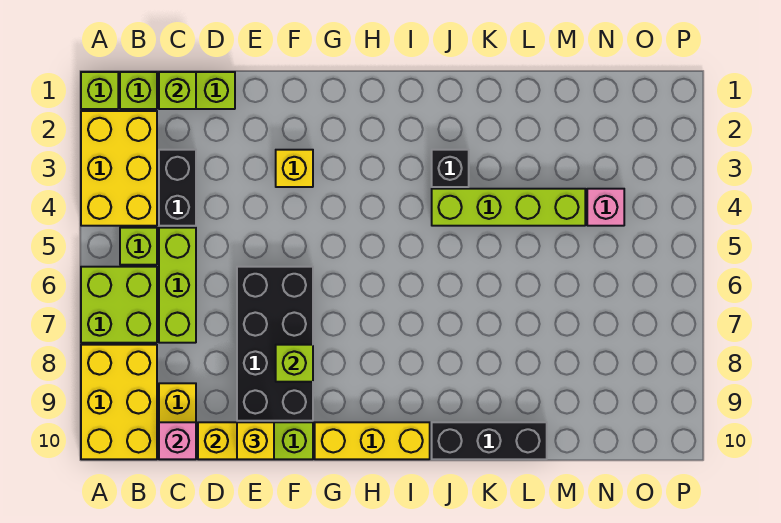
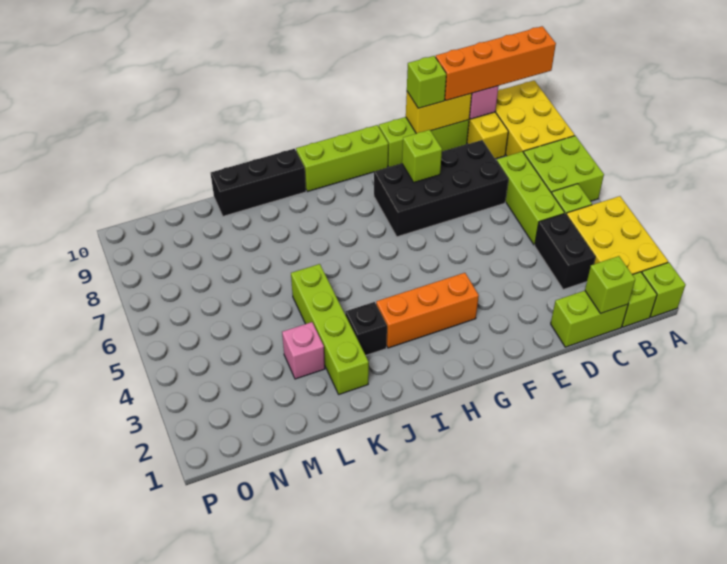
none -> orange 1x4 brick [436,26,556,101]
black 2x4 brick [237,267,313,421] -> black 2x4 brick turned to [374,140,508,237]
yellow 1x1 brick [237,422,274,459] -> lime 1x1 brick [407,56,446,108]
yellow 1x1 brick [276,150,313,187] -> none
none -> orange 1x3 brick [376,273,479,348]
yellow 1x3 brick [315,422,430,459] -> lime 1x3 brick [296,125,388,192]
lime 1x4 brick [432,189,585,226] -> lime 1x4 brick turned to [291,264,369,394]
pink 1x1 brick [587,189,624,226] -> pink 1x1 brick moved to [282,322,325,379]

